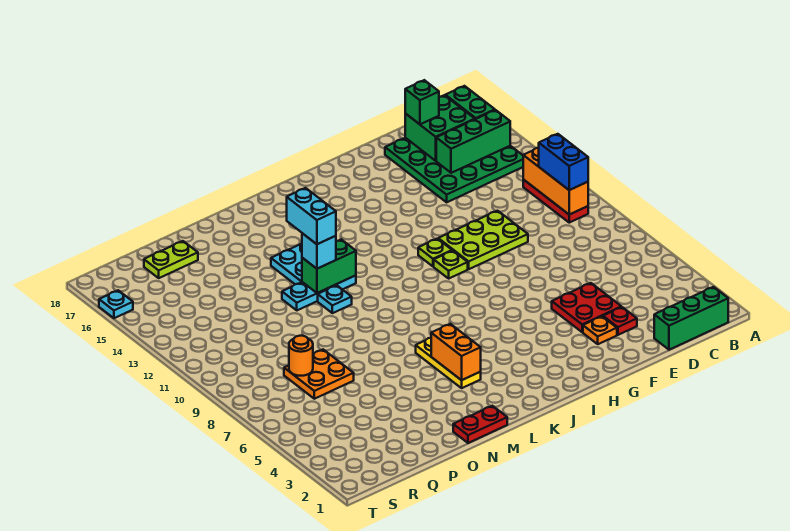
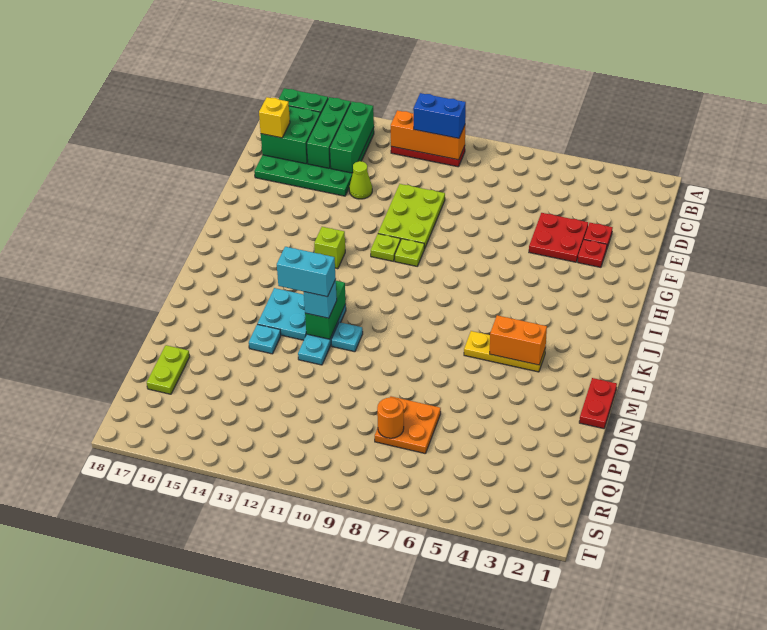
green 1x3 brick [654,287,728,350] -> green 1x3 brick moved to [330,102,374,173]
green 1x1 brick [405,80,439,124] -> yellow 1x1 brick [259,97,290,138]
none -> lime 1x1 cone [349,161,372,199]
orange 1x1 plate [583,317,617,344] -> red 1x1 plate [578,240,607,267]
none -> lime 1x1 brick [314,227,345,269]
cyan 1x1 plate [99,290,133,318] -> cyan 1x1 plate moved to [249,324,281,354]

